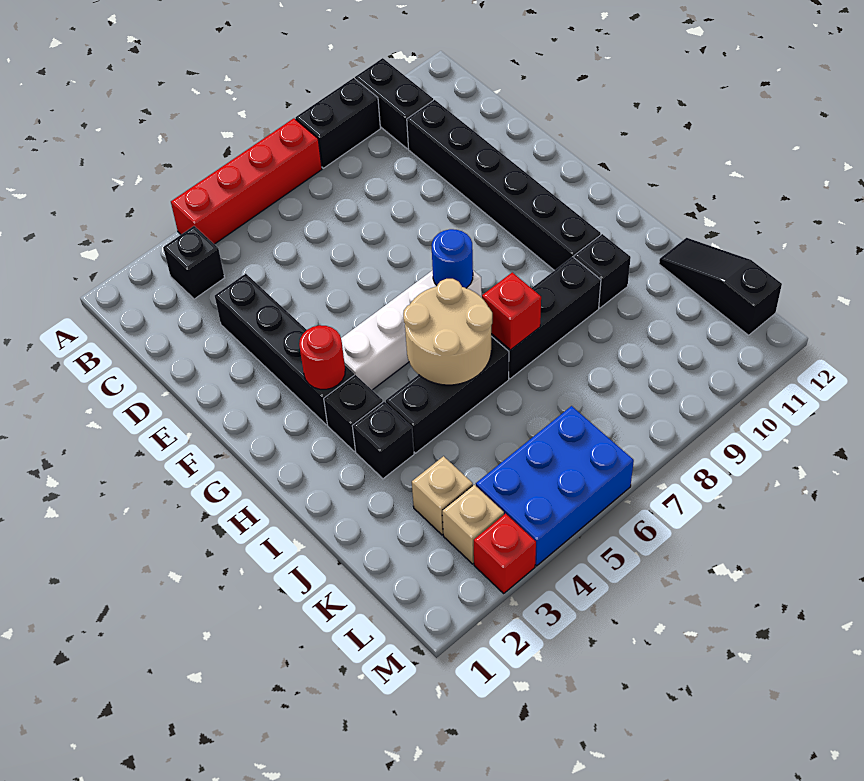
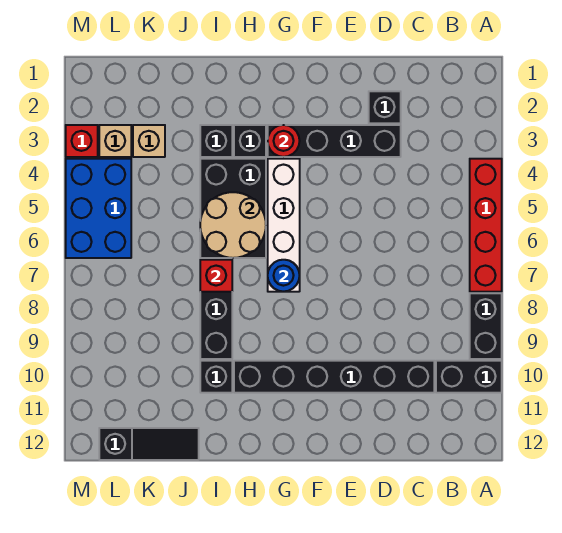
black 1x1 brick [163,226,225,299] -> black 1x1 brick moved to [369,91,401,123]
black 1x3 brick [386,336,509,453] -> black 2x3 brick [200,159,266,258]

